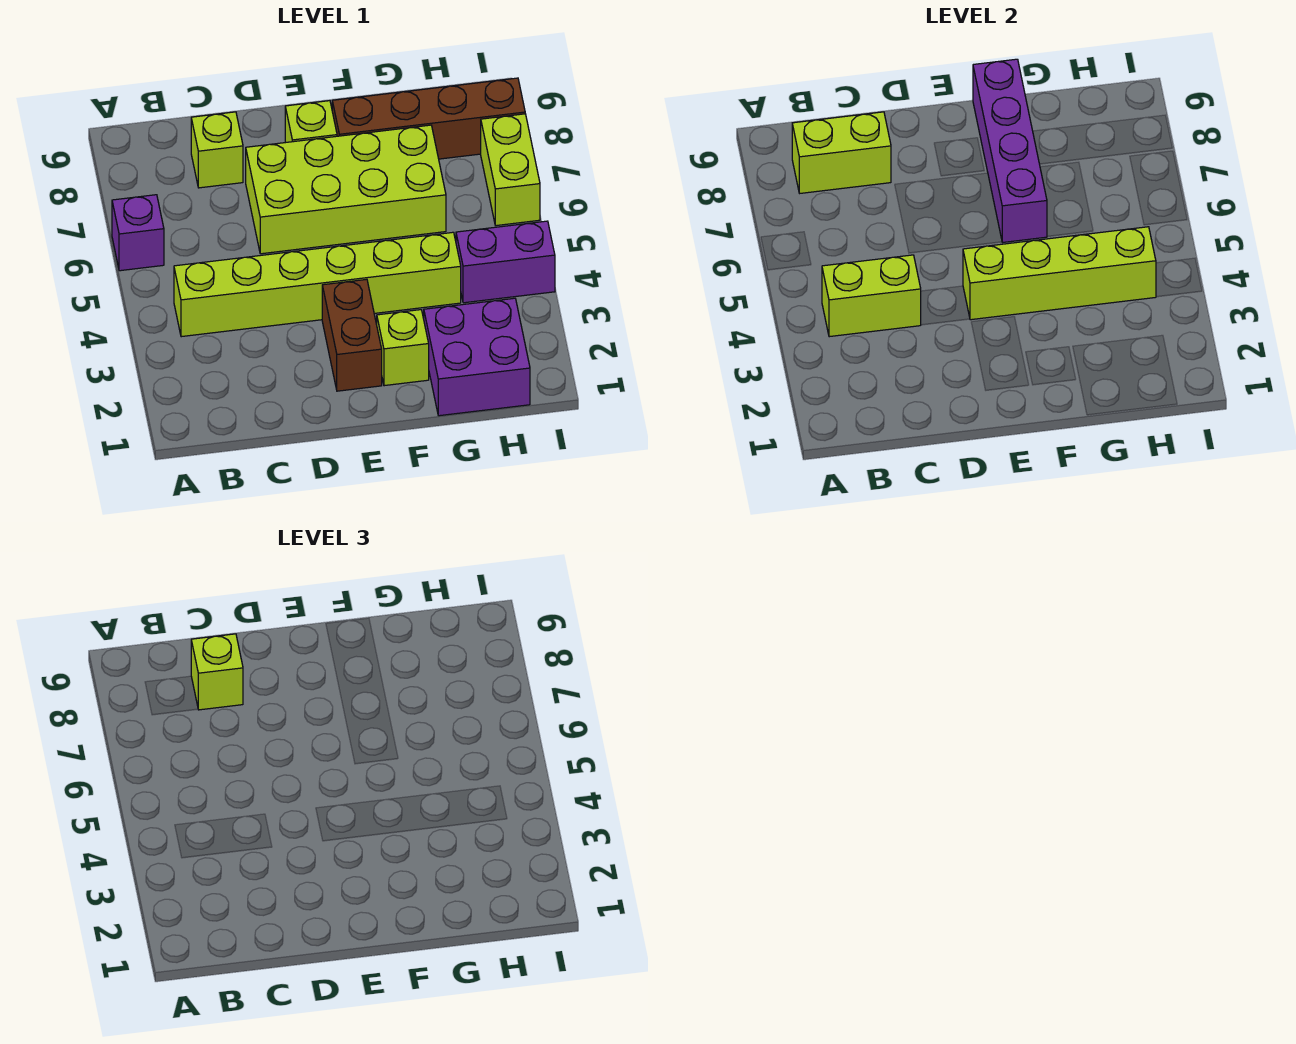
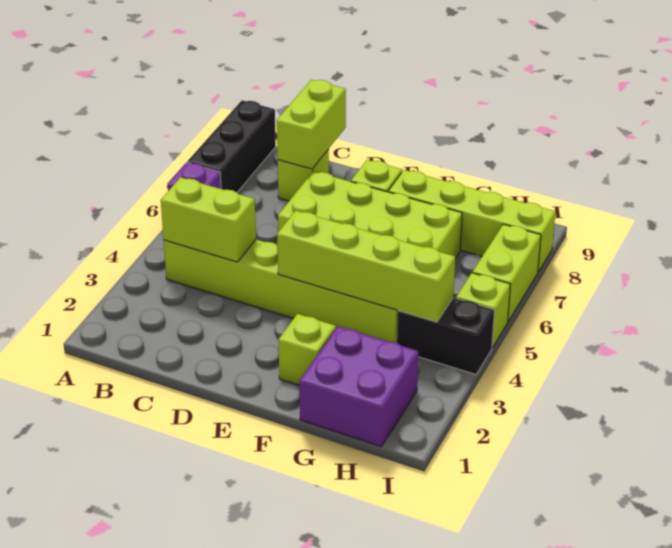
none -> black 1x3 brick [187,100,276,192]
lime 1x2 brick [792,112,891,193] -> lime 1x2 brick turned to [277,80,346,169]
lime 1x1 brick [191,634,243,710] -> lime 1x1 brick moved to [456,273,510,348]
brown 1x2 brick [322,279,382,391] -> none
purple 1x4 brick [973,59,1047,243] -> none
brown 1x4 brick [332,78,525,159] -> lime 1x4 brick [388,170,555,272]
purple 1x2 brick [456,221,555,303] -> black 1x2 brick [397,298,494,374]

